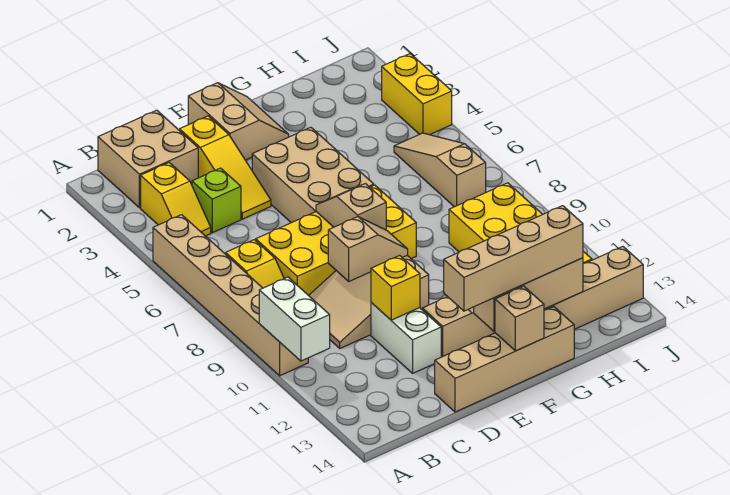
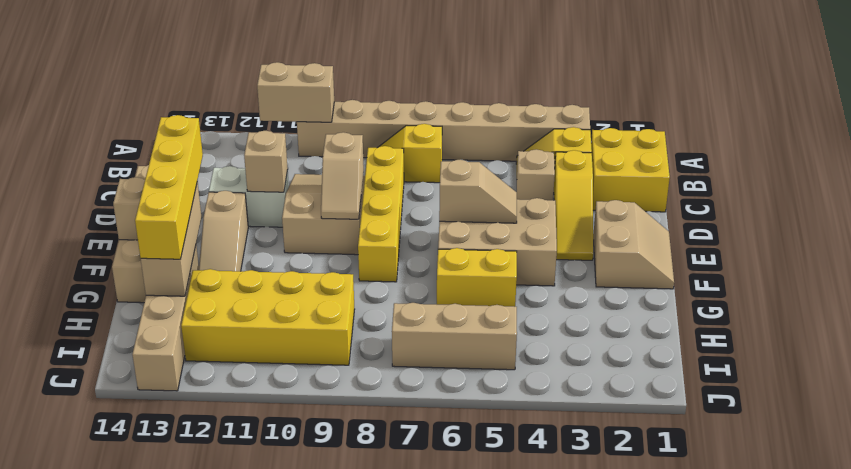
tan 1x6 brick [153,215,308,376] -> tan 1x8 brick [297,100,590,161]
white 1x2 brick [259,277,330,361] -> tan 1x2 brick [257,62,334,122]
tan 2x2 brick [98,110,198,208] -> yellow 2x2 brick [591,128,670,212]
lime 1x1 brick [192,168,241,233] -> tan 1x1 brick [517,149,555,200]
yellow 2x4 brick [256,185,416,296] -> yellow 1x4 brick [358,146,404,282]
yellow 1x3 slope [180,116,271,219] -> yellow 1x3 slope turned to [554,150,593,260]
yellow 1x1 brick [371,256,420,320] -> tan 1x1 brick [244,131,288,192]
tan 2x2 slope [188,83,289,160] -> tan 2x2 slope turned to [593,200,674,289]
tan 1x2 slope [316,184,386,230] -> tan 1x2 slope moved to [439,160,517,223]
tan 1x4 brick [444,206,583,311] -> yellow 1x4 brick [135,115,203,259]
tan 1x3 slope [394,133,486,207] -> tan 1x3 brick [392,303,517,370]
yellow 1x2 brick [382,54,452,135] -> yellow 1x2 brick moved to [437,248,517,307]

